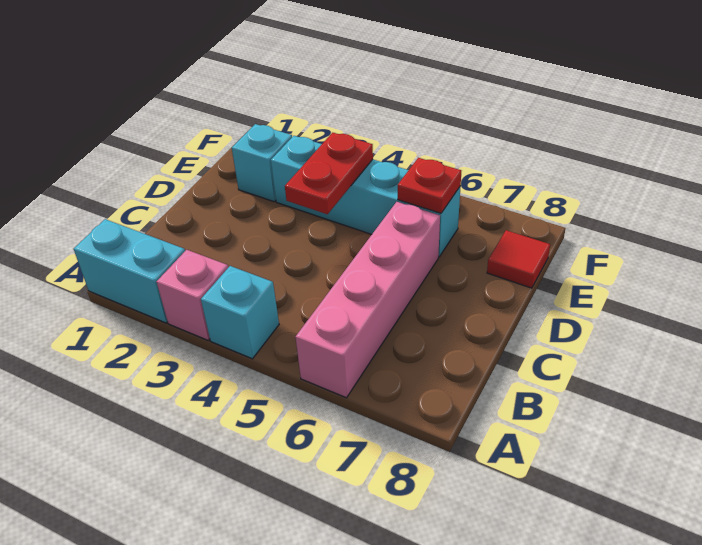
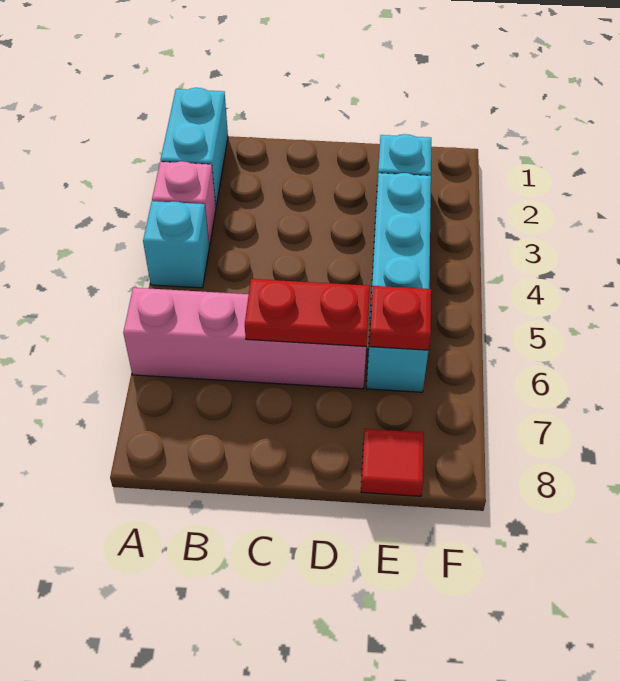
red 1x2 plate [285,133,373,214] -> red 1x2 plate moved to [245,279,370,346]

